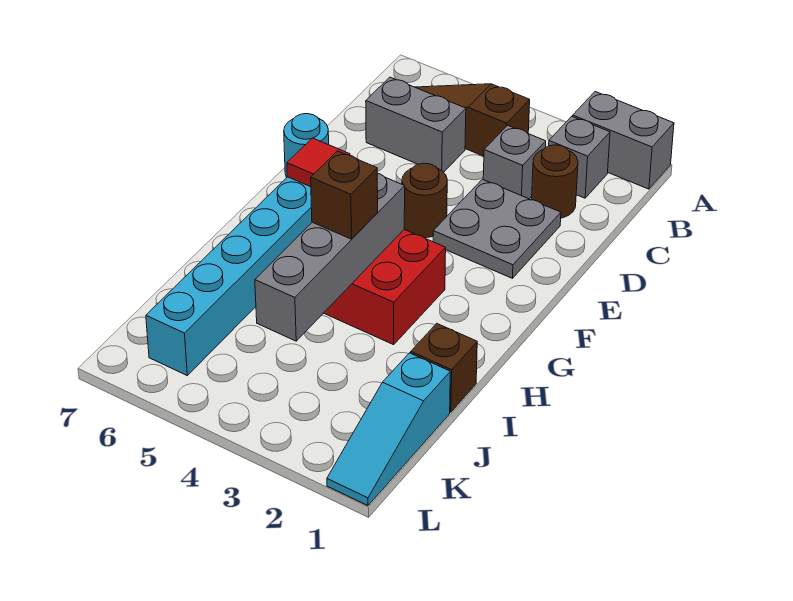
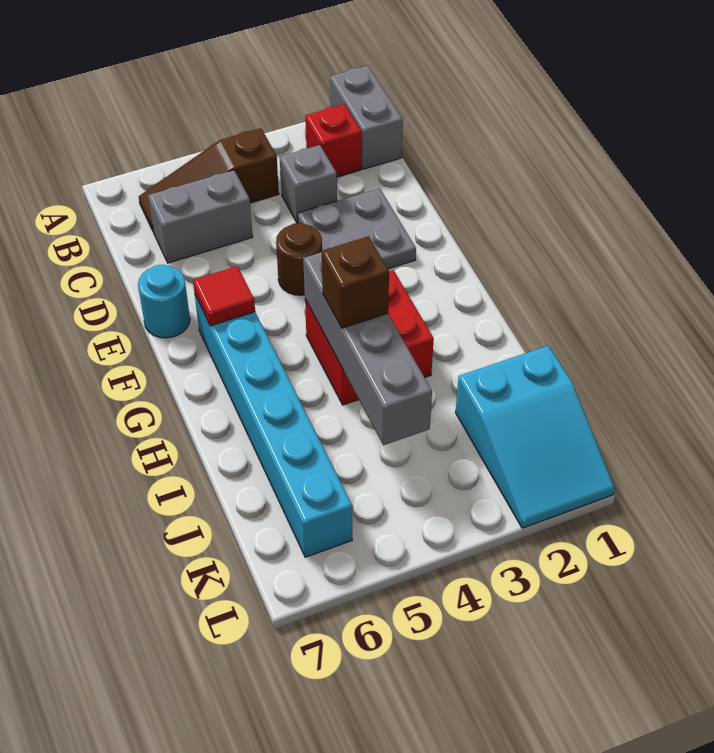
grey 1x2 brick [573,92,674,189] -> grey 1x2 brick turned to [330,66,403,169]
grey 1x1 brick [549,116,610,198] -> red 1x1 brick [305,104,361,177]
brown 1x1 round brick [532,145,578,218] -> none
brown 1x1 brick [411,324,477,412] -> none
cyan 1x3 slope [327,353,450,505] -> cyan 2x3 slope [456,346,615,528]

